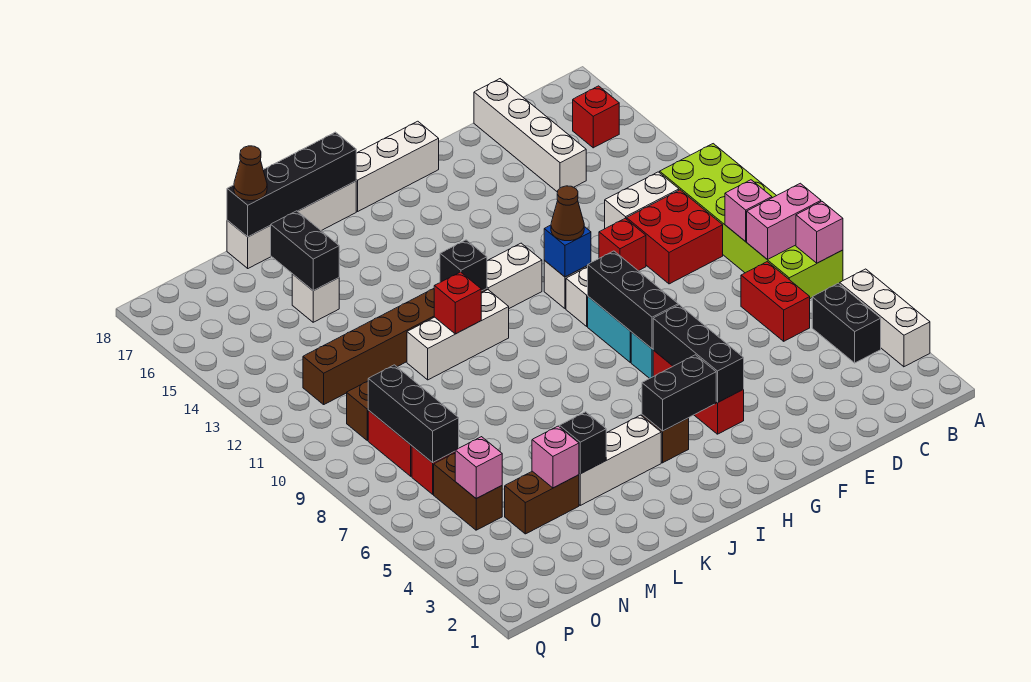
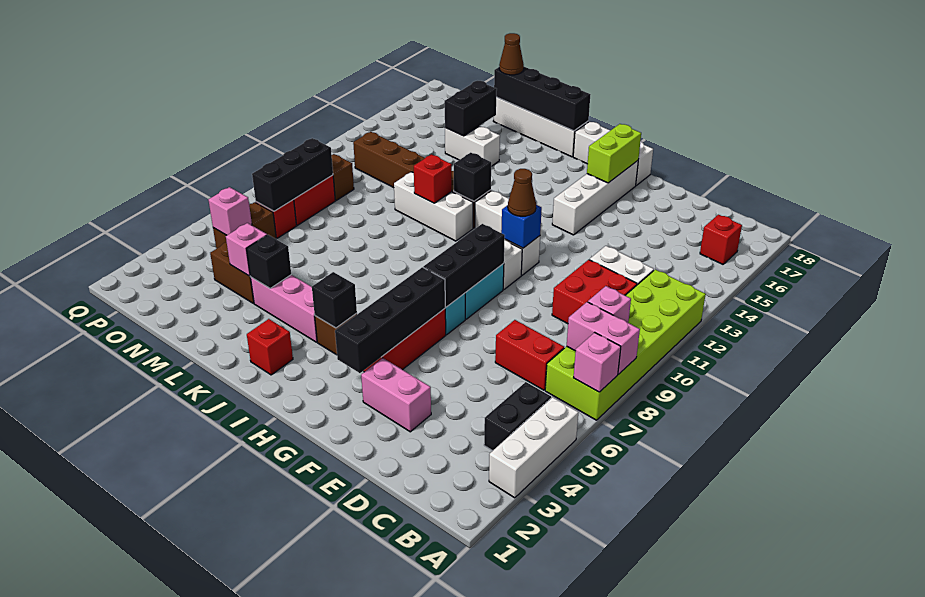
red 1x2 brick [741,262,810,341] -> red 1x2 brick turned to [495,320,564,390]
white 1x4 brick [474,79,586,192] -> white 1x4 brick moved to [552,161,638,235]
none -> pink 1x2 brick [361,358,431,432]
red 1x1 brick [599,218,646,271] -> red 1x1 brick moved to [247,319,293,375]
black 1x3 brick [653,305,744,403] -> black 1x4 brick [335,267,445,373]
none -> lime 1x2 brick [587,124,641,183]
black 1x2 brick [642,355,716,431] -> black 1x1 brick [312,272,357,328]
white 1x3 brick [579,415,661,505] -> pink 1x3 brick [251,275,317,342]
white 1x1 brick [292,274,339,322] -> white 1x2 brick [445,126,500,166]

